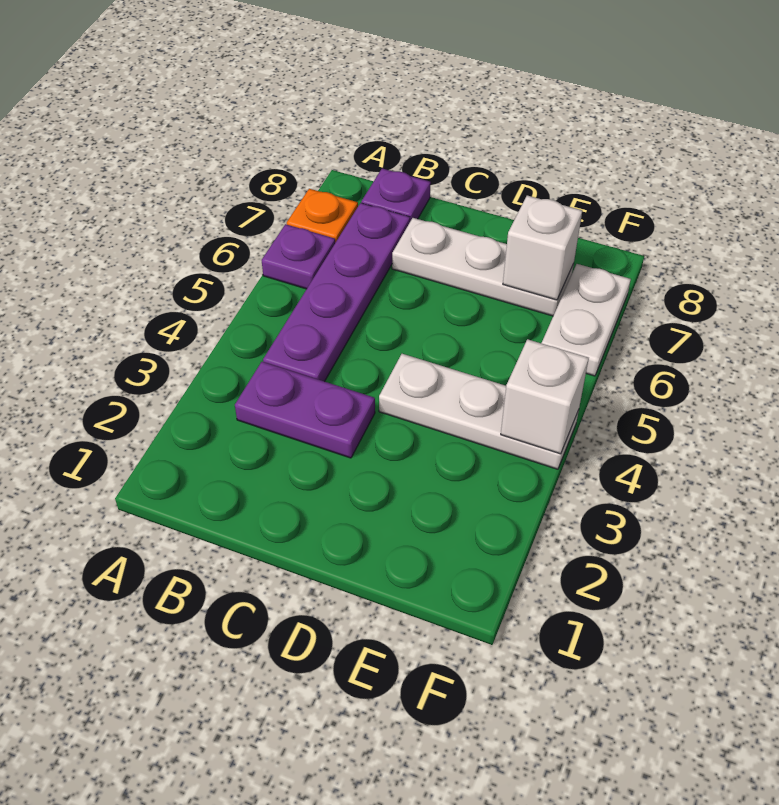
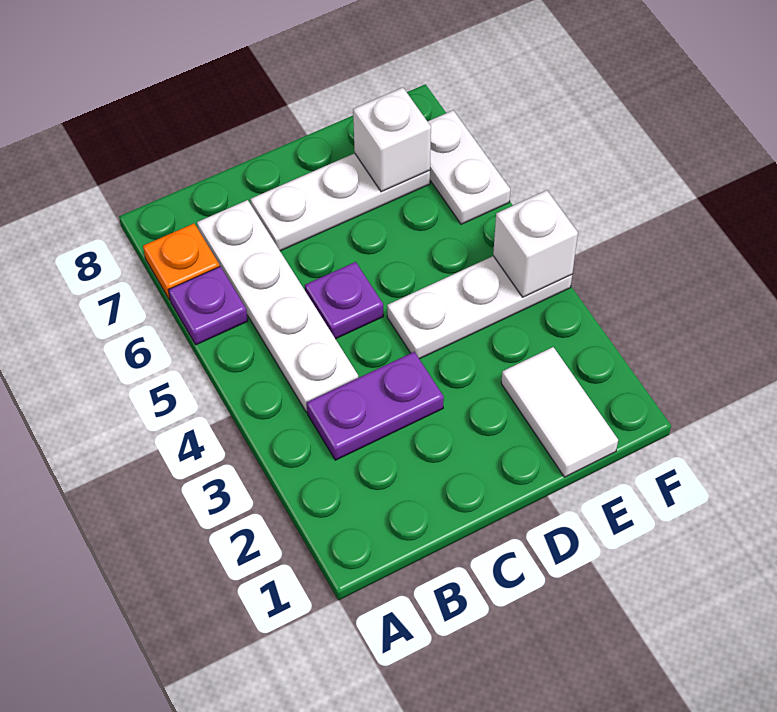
purple 1x4 plate [263,203,410,382] -> white 1x4 plate [197,200,358,412]
purple 1x1 plate [361,169,431,221] -> purple 1x1 plate moved to [305,262,383,339]
none -> white 1x2 tile [501,347,618,477]

